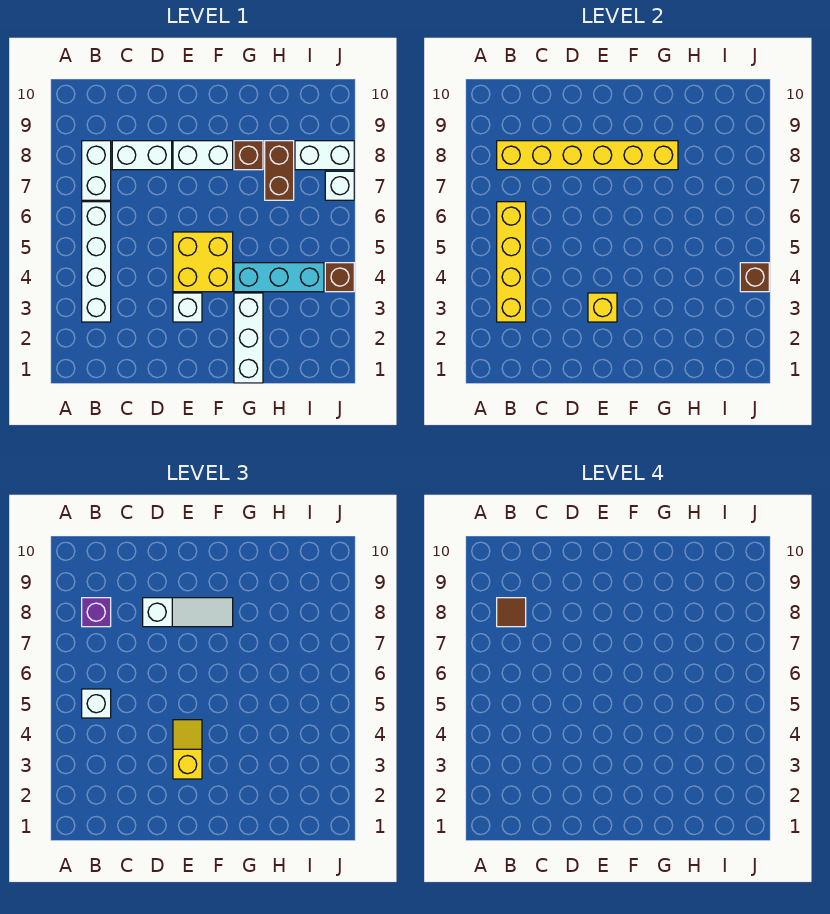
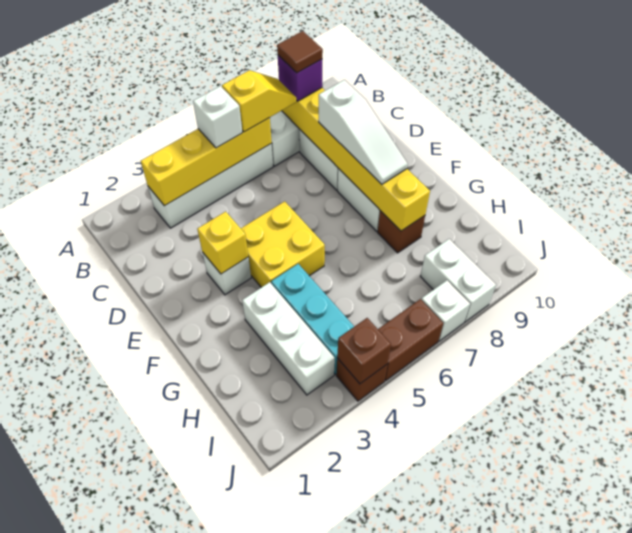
yellow 1x2 slope [173,720,202,779] -> yellow 1x2 slope moved to [222,70,296,132]
white 1x3 brick [234,293,263,383] -> white 1x3 brick turned to [242,282,335,395]
brown 1x2 brick [265,141,294,200] -> brown 1x2 brick moved to [378,299,443,381]

